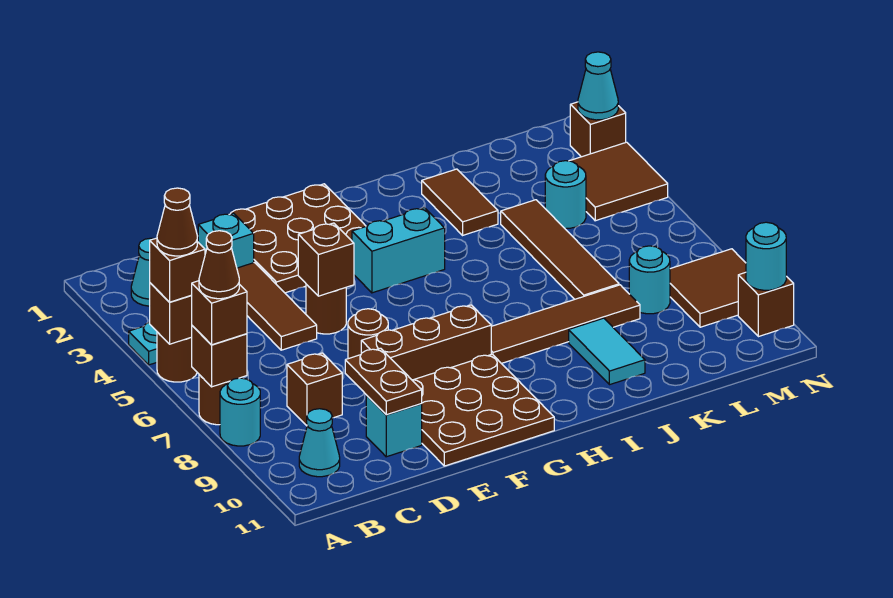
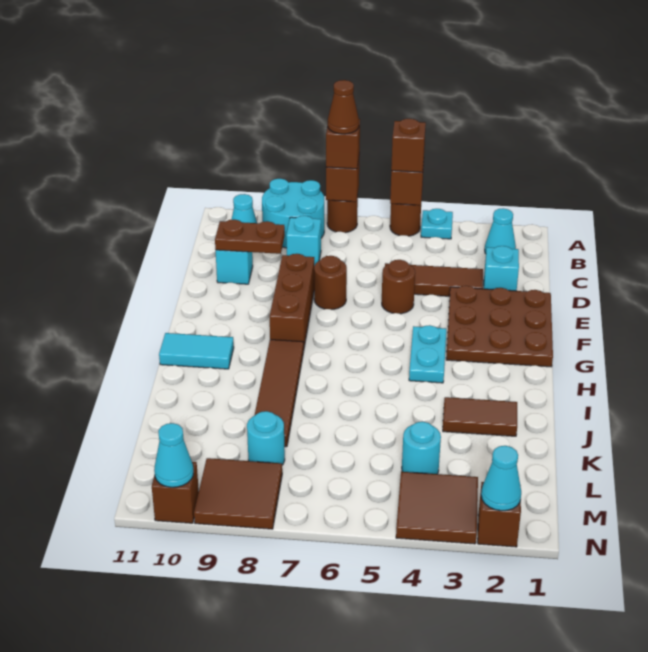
brown 1x1 cone [157,188,197,256] -> none
cyan 1x1 round brick [220,378,260,446] -> cyan 2x2 round brick [262,179,324,248]
brown 1x1 brick [287,353,342,426] -> cyan 1x1 brick [286,216,321,266]
brown 1x1 brick [298,223,354,296] -> none
brown 3x3 plate [412,354,554,466] -> none
cyan 1x2 brick [352,208,445,293] -> cyan 1x2 plate [409,325,446,383]
cyan 1x2 tile [569,318,645,385] -> cyan 1x2 tile moved to [159,333,234,369]
brown 1x4 tile [501,200,619,299] -> none
cyan 1x1 round brick [746,222,786,290] -> cyan 1x1 cone [154,423,193,487]

